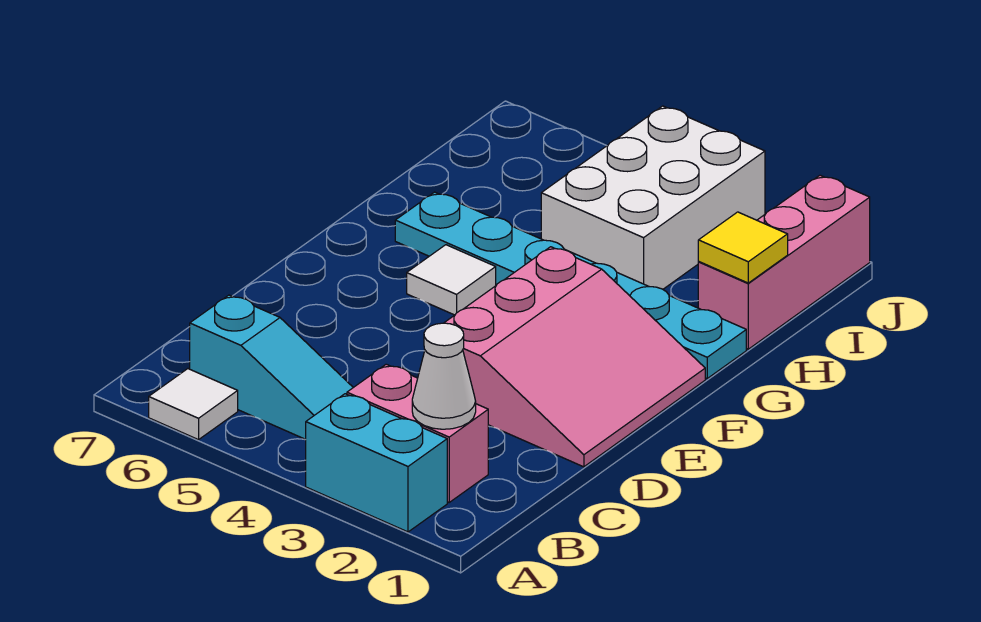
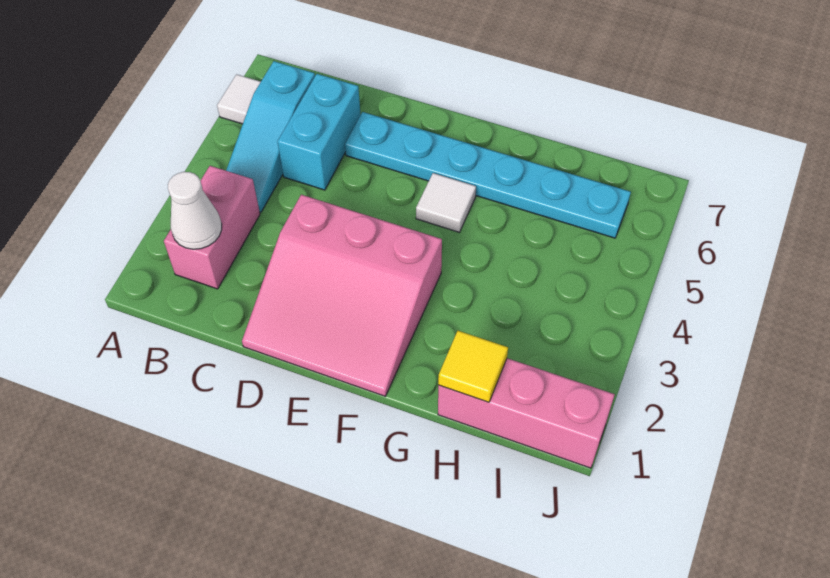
cyan 1x2 brick [305,394,447,532] -> cyan 1x2 brick moved to [278,74,361,190]
cyan 1x6 plate [395,192,746,378] -> cyan 1x6 plate turned to [345,112,631,238]
white 2x3 brick [541,106,765,289] -> none

